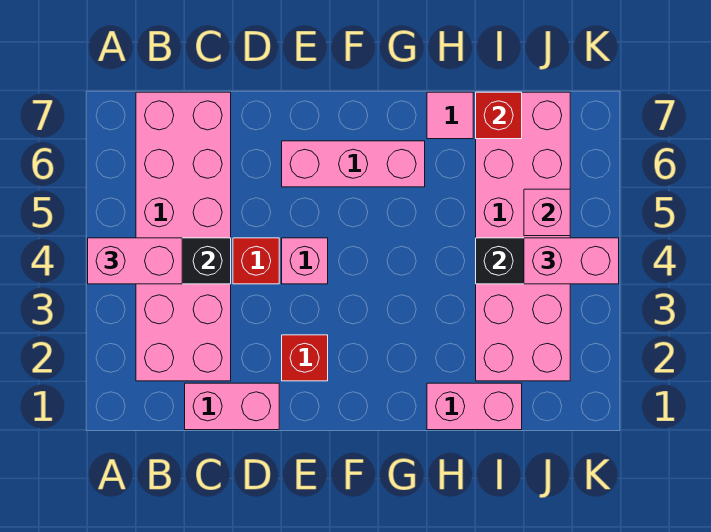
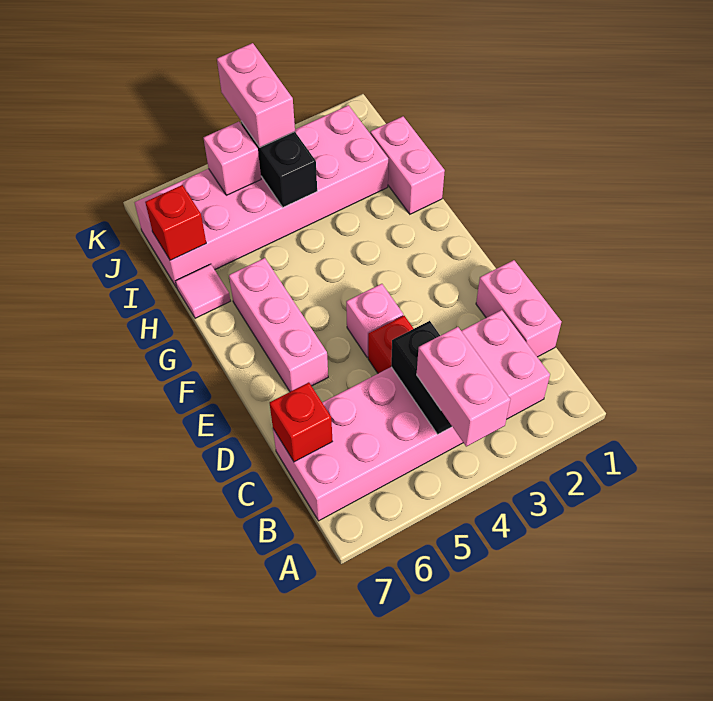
red 1x1 brick [282,335,328,381] -> red 1x1 brick moved to [270,382,332,462]

